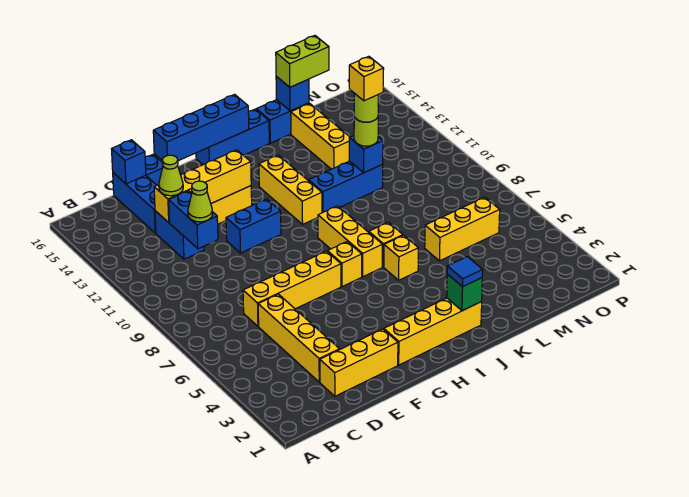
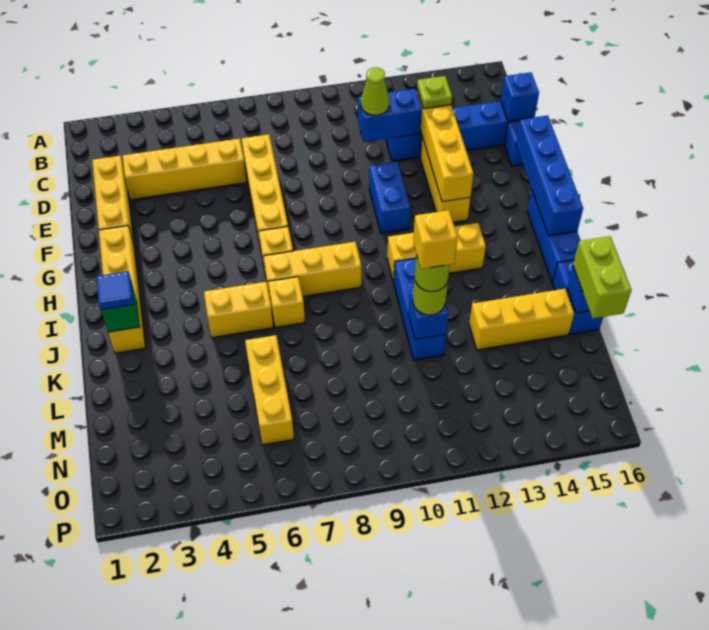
lime 1x1 cone [159,155,183,196] -> lime 1x1 plate [417,76,452,109]
yellow 1x1 brick [384,235,418,280] -> yellow 1x2 brick [204,282,273,338]

